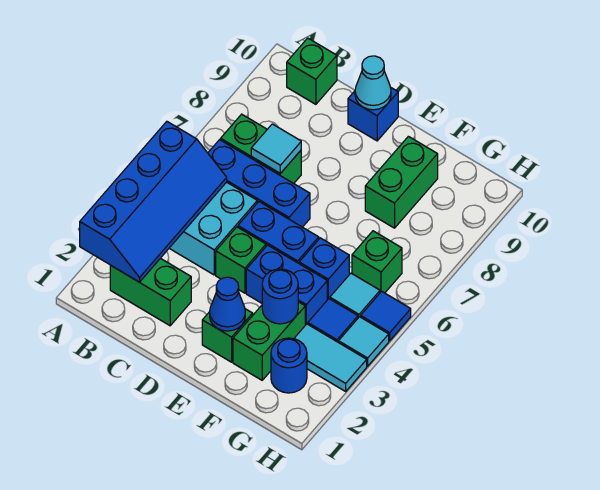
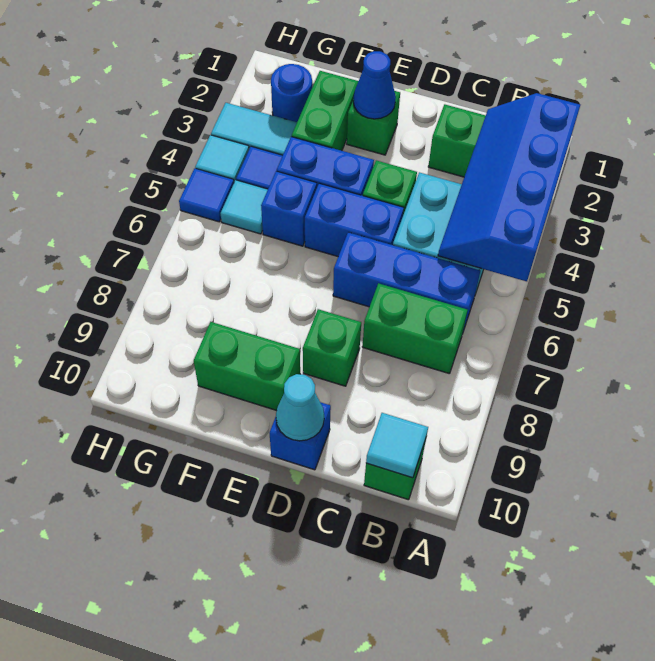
cyan 1x1 tile [251,124,301,173] -> cyan 1x1 tile moved to [366,413,428,478]
blue 1x1 round brick [262,269,298,324] -> none
green 1x2 brick [365,136,438,228] -> green 1x2 brick turned to [194,322,300,411]
green 1x1 brick [352,231,402,293] -> green 1x1 brick moved to [303,309,361,386]

